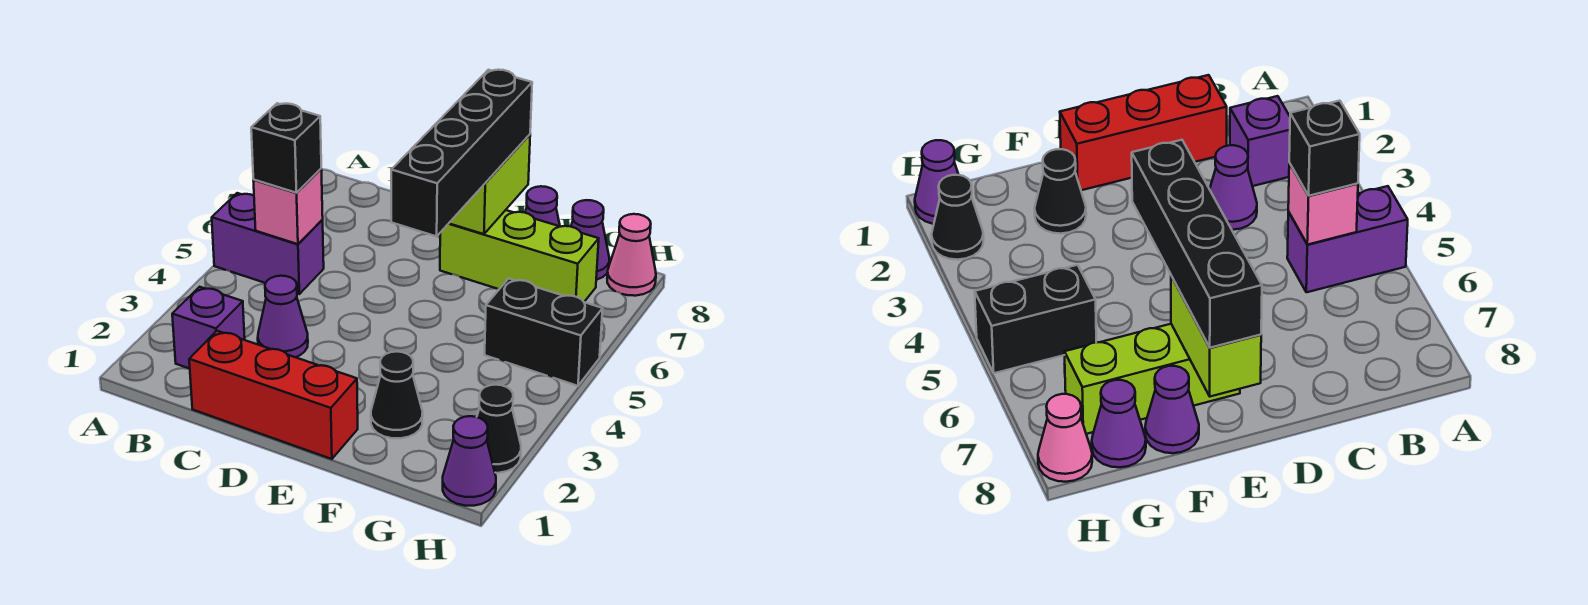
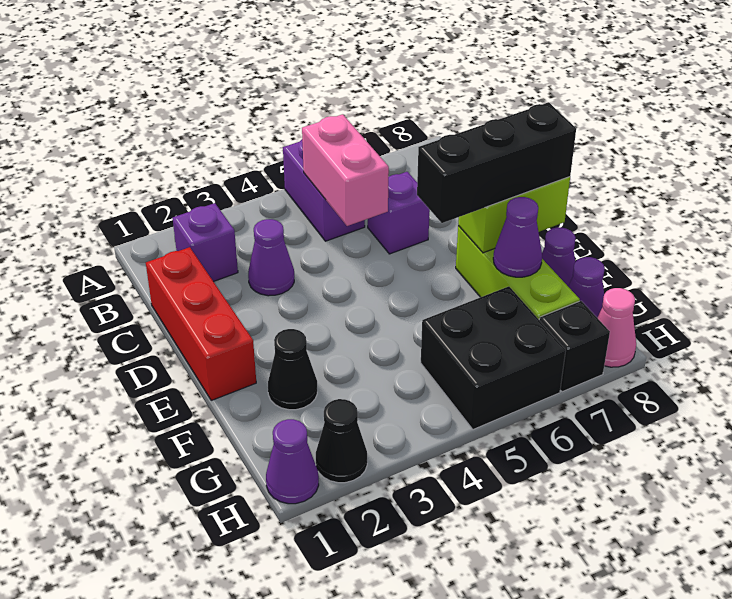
pink 1x1 brick [253,169,323,244] -> pink 1x2 brick [302,114,389,226]
black 1x1 brick [251,103,321,193] -> black 1x1 brick moved to [539,301,610,392]
none -> purple 1x1 brick [368,172,430,254]
black 1x4 brick [391,70,532,236] -> black 1x3 brick [417,102,576,223]
none -> purple 1x1 cone [493,197,542,277]
black 1x2 brick [485,279,603,386] -> black 2x2 brick [421,286,566,430]

